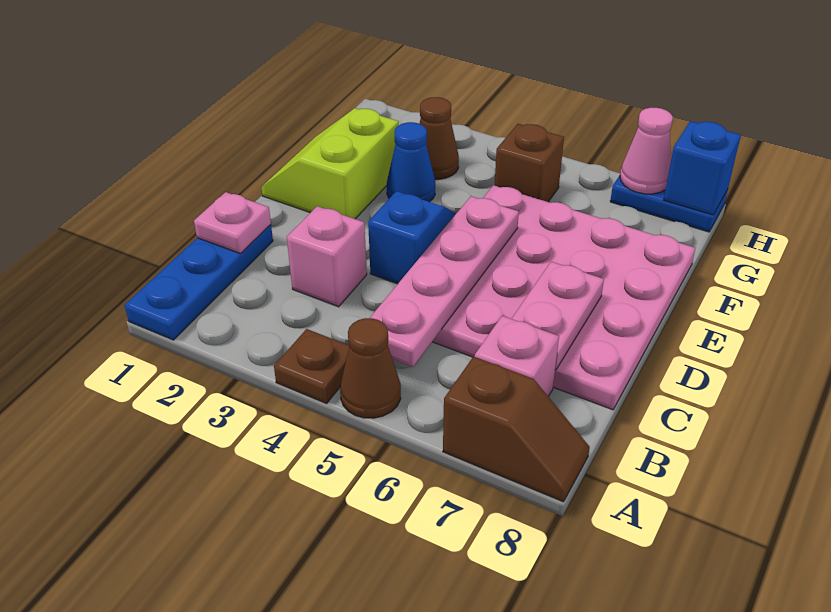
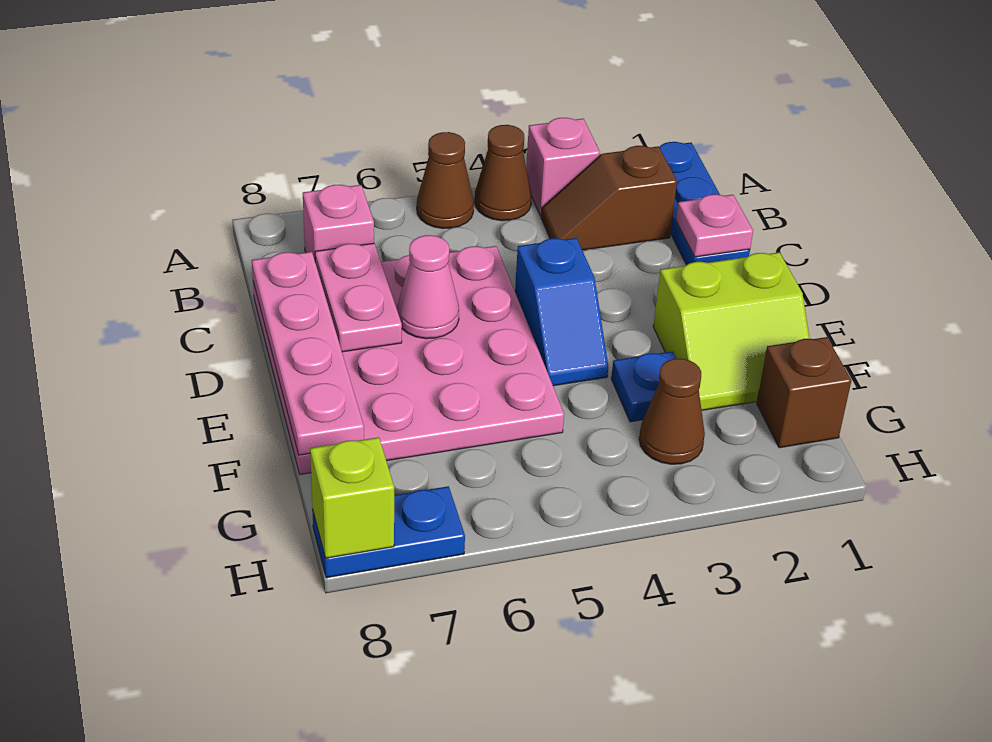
brown 1x1 plate [274,329,349,403] -> brown 1x1 cone [475,125,532,221]
brown 1x2 slope [443,356,590,502] -> brown 1x2 slope moved to [541,146,677,250]
pink 1x4 plate [370,196,519,367] -> pink 1x4 plate moved to [252,252,364,455]
pink 1x1 brick [287,206,367,307] -> pink 1x1 brick moved to [526,118,600,216]
lime 2x2 slope [261,108,399,219] -> lime 2x2 slope turned to [653,252,810,410]
blue 1x1 cone [387,122,435,202] -> blue 1x1 plate [611,351,676,422]
brown 1x1 brick [495,124,564,202] -> brown 1x1 brick moved to [757,337,851,448]
pink 1x1 cone [620,108,673,194] -> pink 1x1 cone moved to [397,235,459,339]
blue 1x1 brick [664,121,741,215] -> lime 1x1 brick [310,437,394,558]

